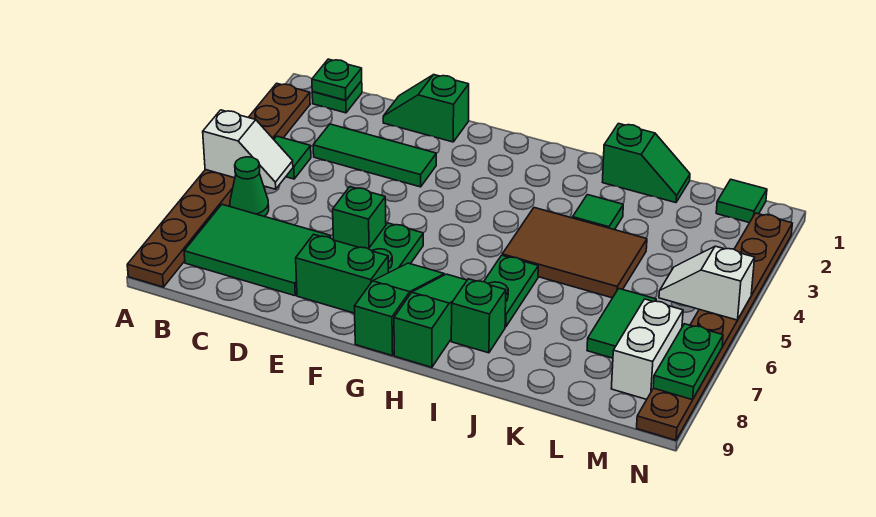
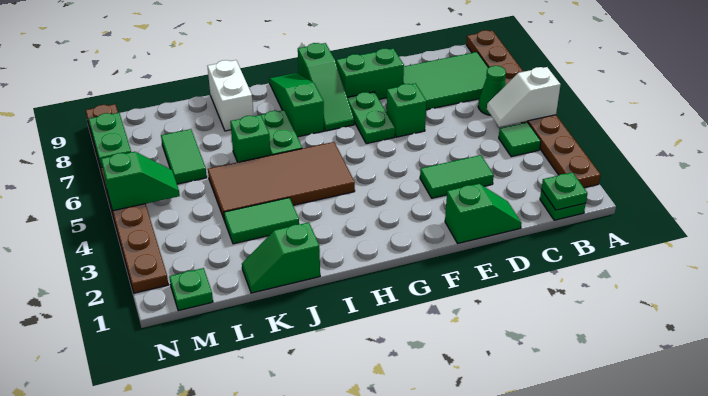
green 1x3 tile [313,124,436,187] -> green 1x2 tile [420,155,494,198]
green 1x3 slope [394,274,467,367] -> green 1x3 slope turned to [269,73,324,137]
brown 2x3 tile [502,208,647,298] -> brown 2x4 tile [208,142,355,221]
green 1x1 brick [451,279,506,353] -> green 1x1 brick moved to [230,115,271,162]
green 1x1 tile [573,195,623,230] -> green 1x2 tile [224,198,299,244]
green 1x1 tile [716,179,767,223] -> green 1x1 plate [169,268,213,311]
white 1x2 slope [659,246,755,320] -> green 1x2 slope [101,152,180,211]
white 1x2 brick [611,299,683,399] -> white 1x2 brick moved to [207,60,254,131]

